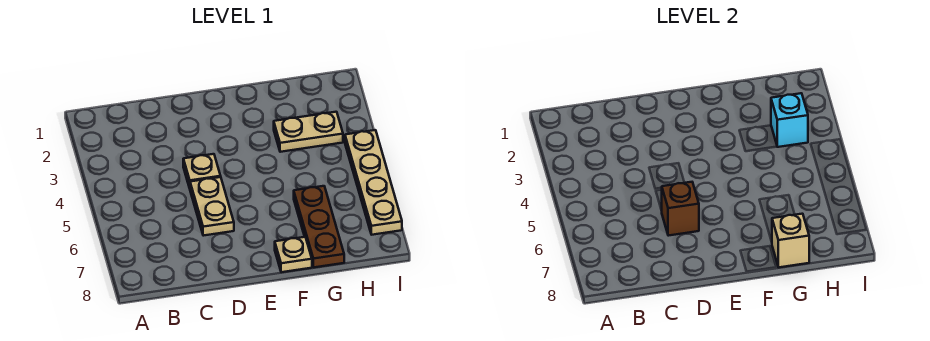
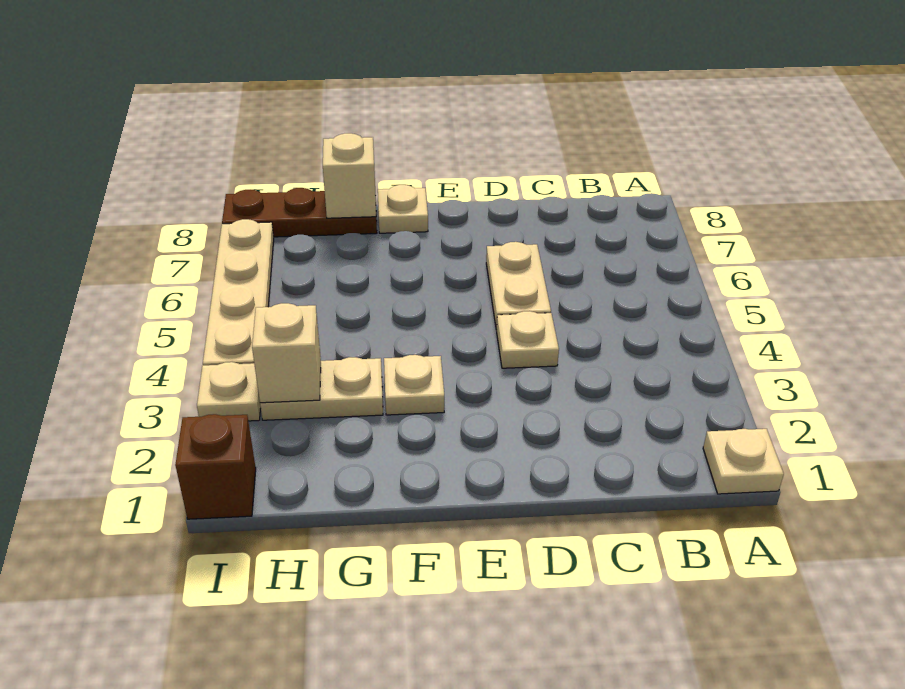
none -> tan 1x1 plate [703,429,784,494]
brown 1x1 brick [662,182,699,236] -> brown 1x1 brick moved to [175,414,256,519]
none -> tan 1x1 plate [384,355,444,415]
brown 1x3 plate [294,186,344,267] -> brown 1x3 plate turned to [222,188,377,237]
cyan 1x1 brick [771,93,808,147] -> tan 1x1 brick [252,303,321,403]
none -> tan 1x1 plate [197,362,261,421]

